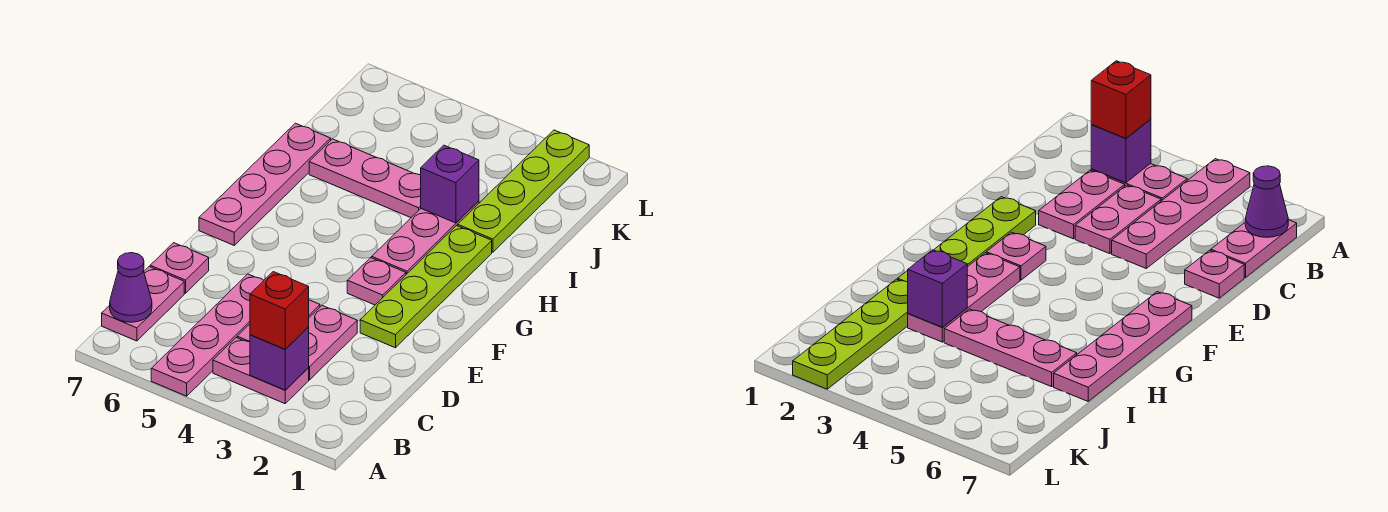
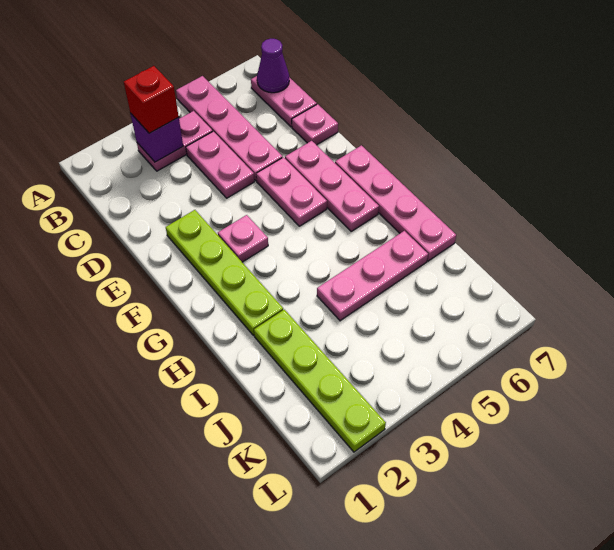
pink 1x2 plate [308,306,357,380] -> pink 1x2 plate moved to [256,157,327,226]
pink 1x3 plate [372,201,479,274] -> pink 1x3 plate moved to [285,141,379,231]
purple 1x1 brick [421,145,479,223] -> none

